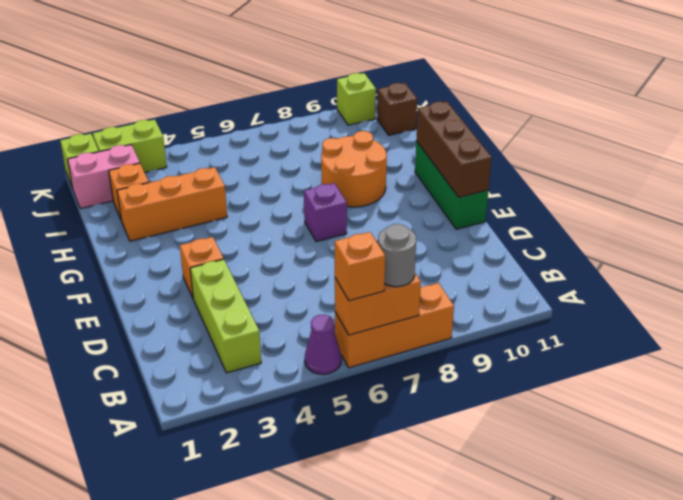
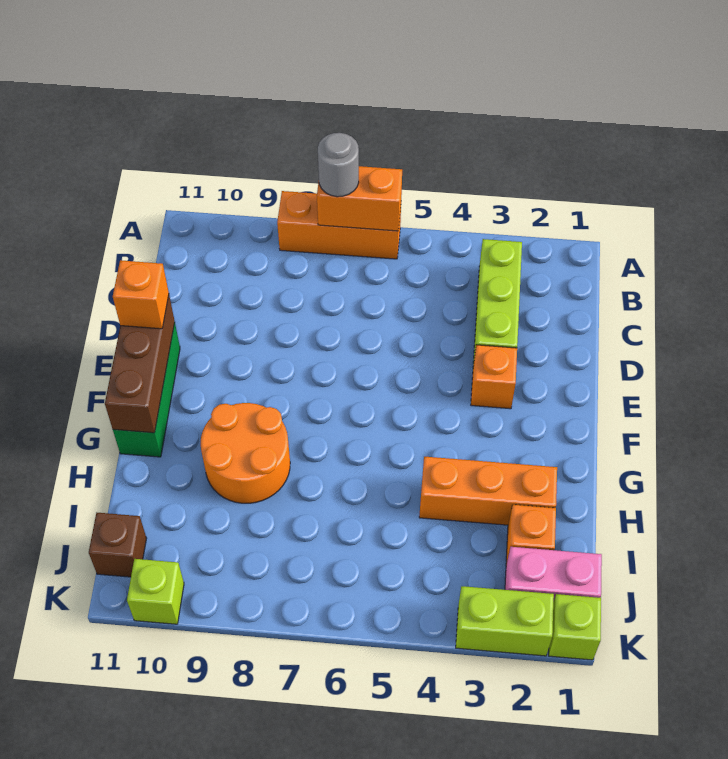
purple 1x1 cone [305,315,341,374] -> none
orange 1x1 brick [335,232,385,301] -> orange 1x1 brick moved to [113,260,169,329]
purple 1x1 brick [304,183,347,242] -> none

